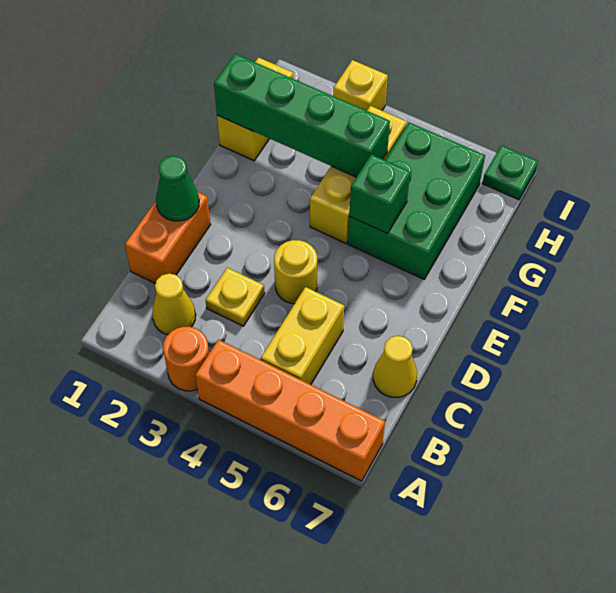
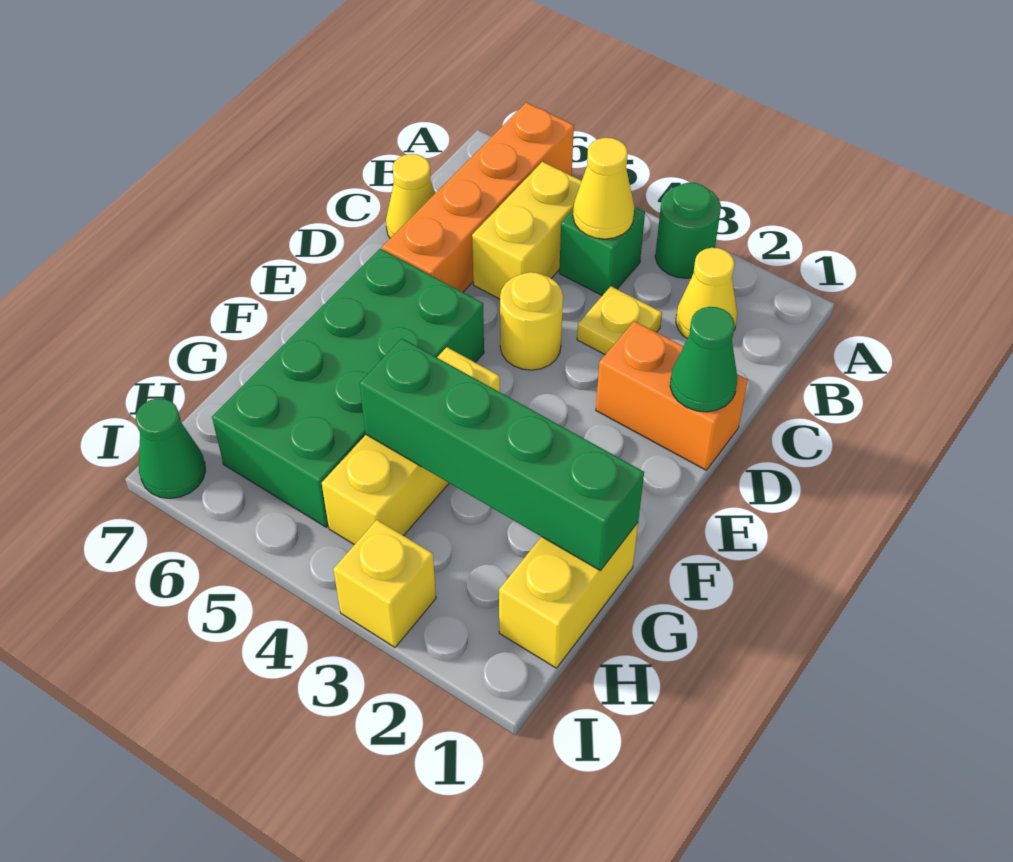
orange 1x1 round brick [163,327,209,391] -> green 1x1 round brick [655,183,721,278]
orange 1x4 brick [195,340,385,481] -> orange 1x4 brick turned to [382,103,574,292]
none -> yellow 1x1 cone [573,138,635,239]
orange 1x2 brick [125,192,211,284] -> orange 1x2 brick turned to [596,321,748,470]
green 2x3 brick [348,122,485,279] -> green 2x4 brick [212,249,484,527]
green 1x1 brick [349,154,410,233] -> green 1x1 brick moved to [559,207,645,296]
green 1x1 plate [482,145,538,200] -> green 1x1 cone [136,399,205,498]

